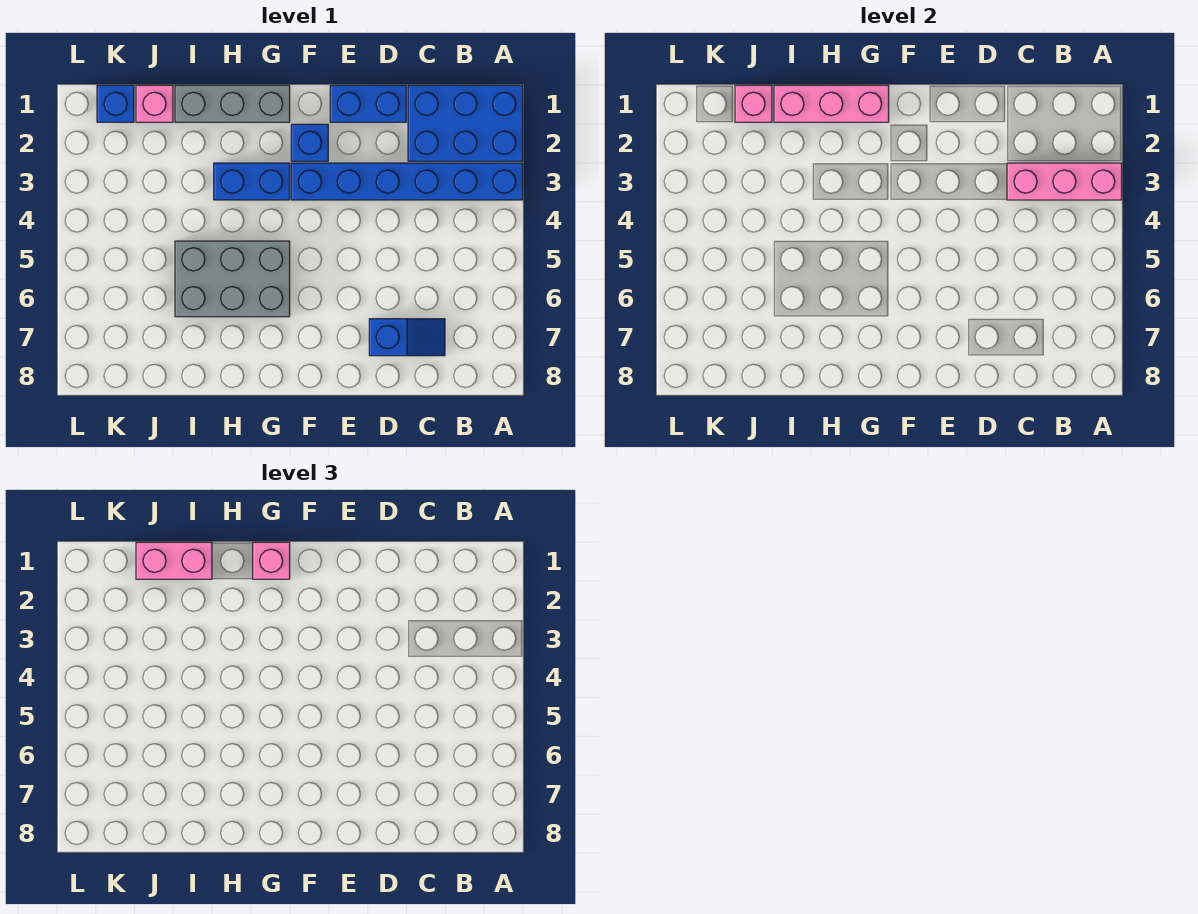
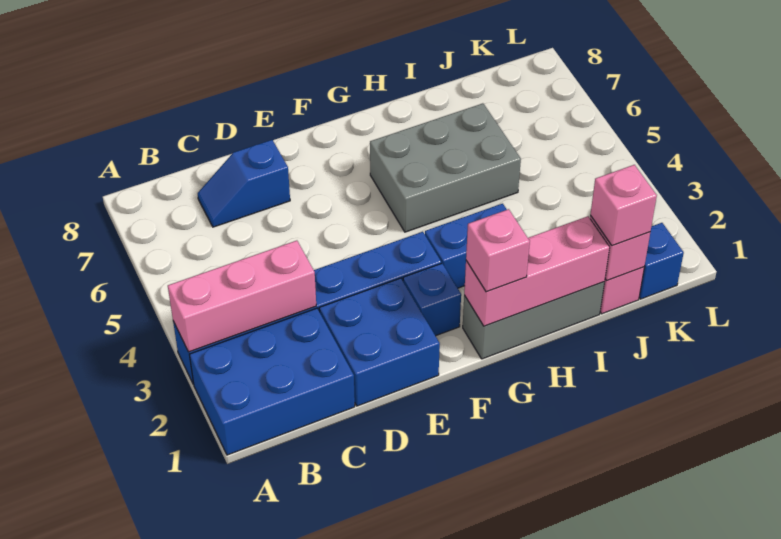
blue 1x2 brick [330,85,406,122] -> blue 2x2 brick [319,278,440,406]
pink 1x2 brick [136,542,212,579] -> pink 1x1 brick [590,165,657,246]

